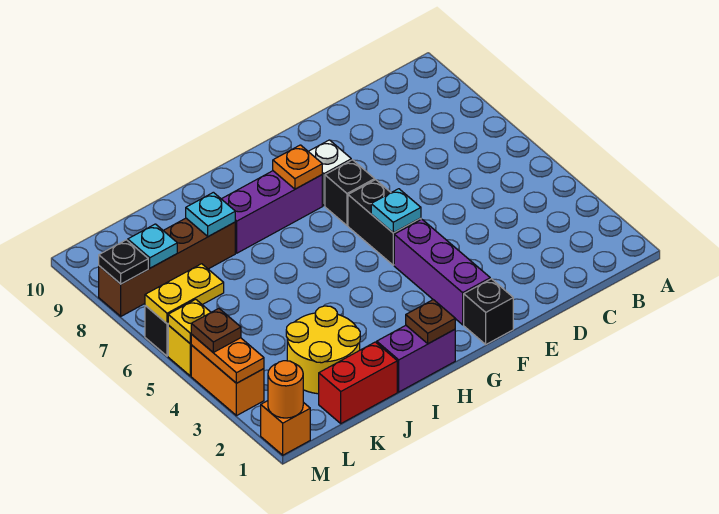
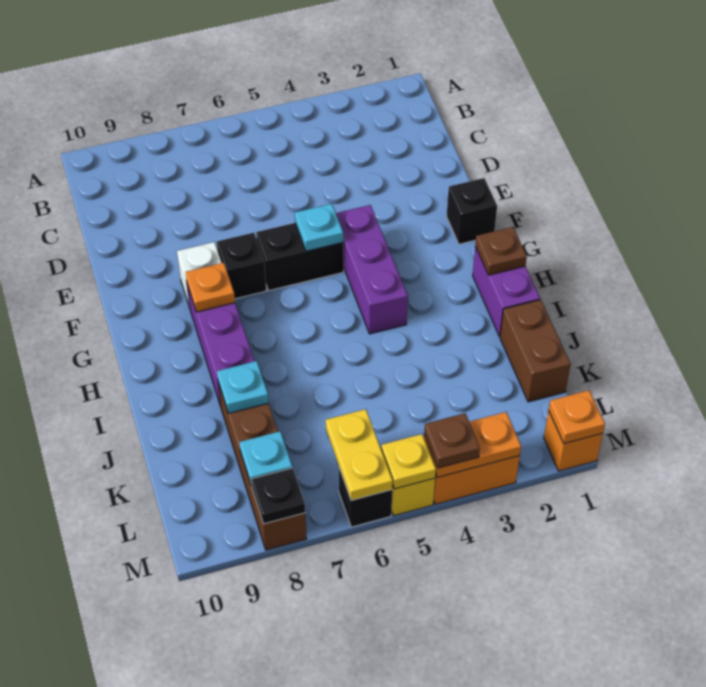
purple 1x3 brick [394,219,490,325] -> purple 1x3 brick turned to [336,205,408,334]
red 1x2 brick [319,342,397,423] -> brown 1x2 brick [500,300,571,402]
yellow 2x2 round brick [286,306,360,394] -> none
orange 1x1 round brick [268,361,303,418] -> orange 1x1 plate [549,390,605,444]

